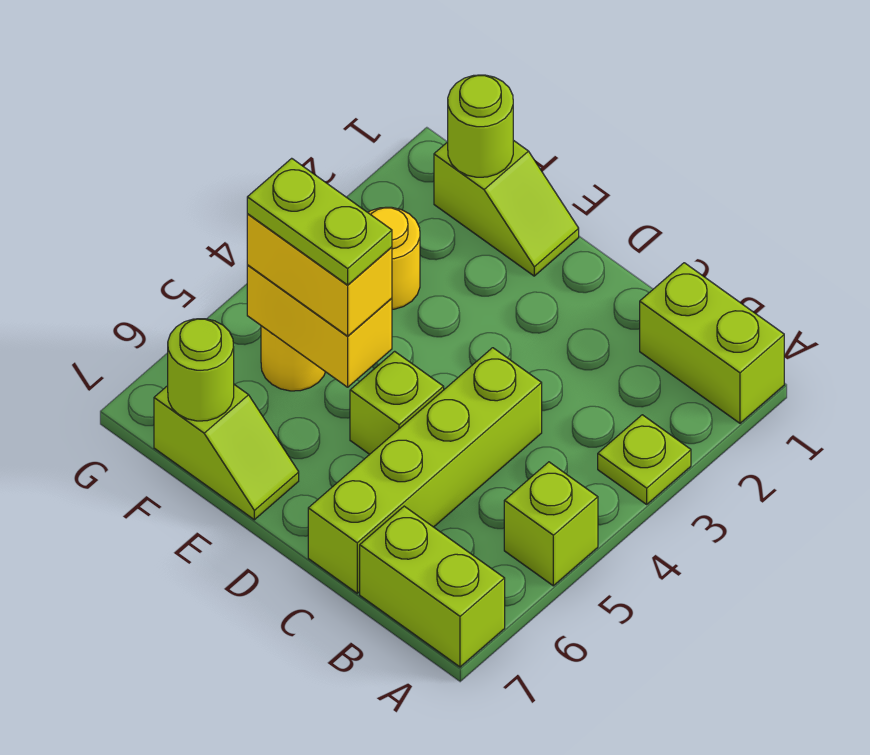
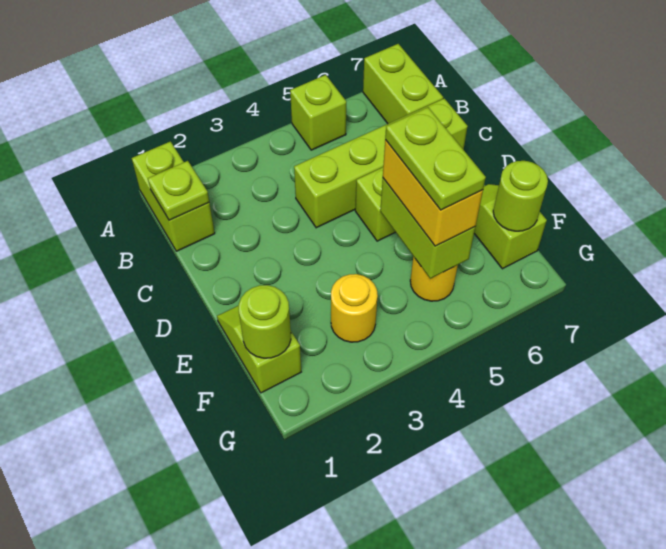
lime 1x1 plate [598,415,691,504] -> lime 1x1 plate moved to [148,161,209,220]
yellow 1x2 brick [247,265,392,387] -> lime 1x2 brick [380,178,475,279]

